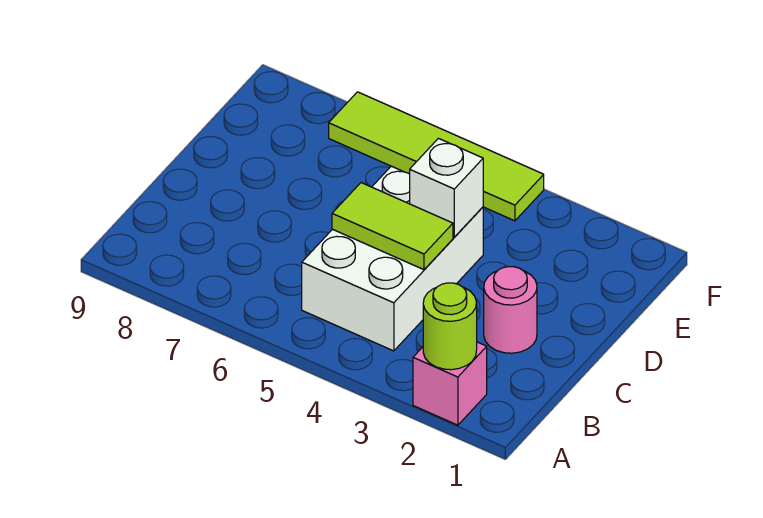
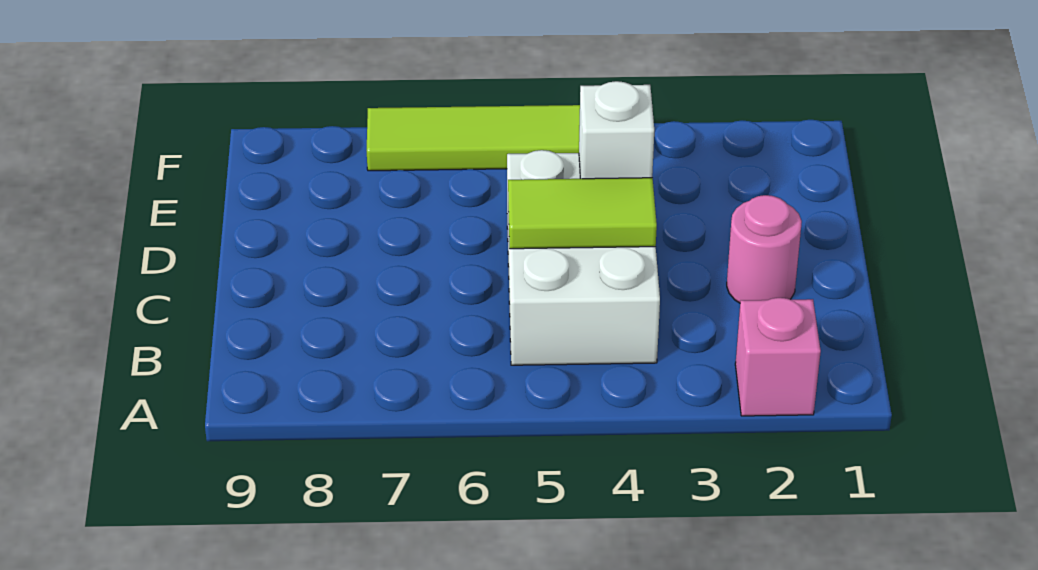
lime 1x1 round brick [423,283,477,370] -> none

